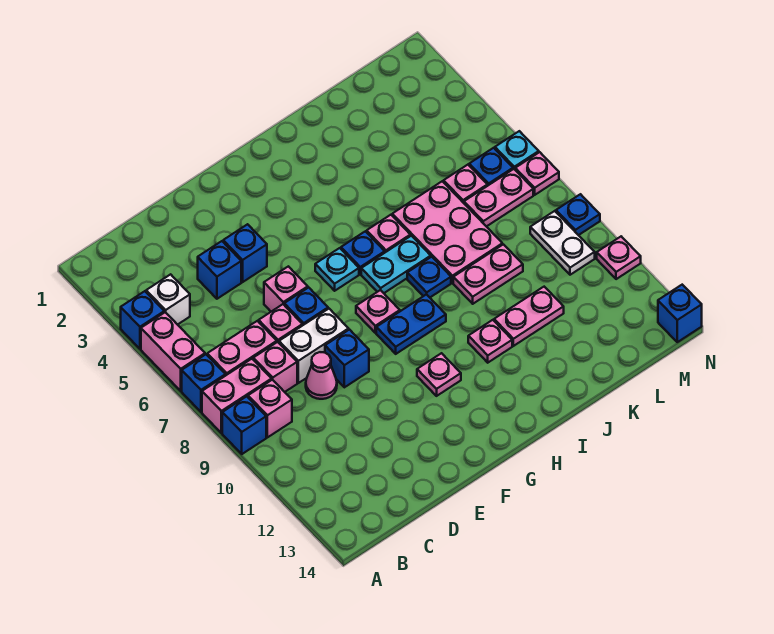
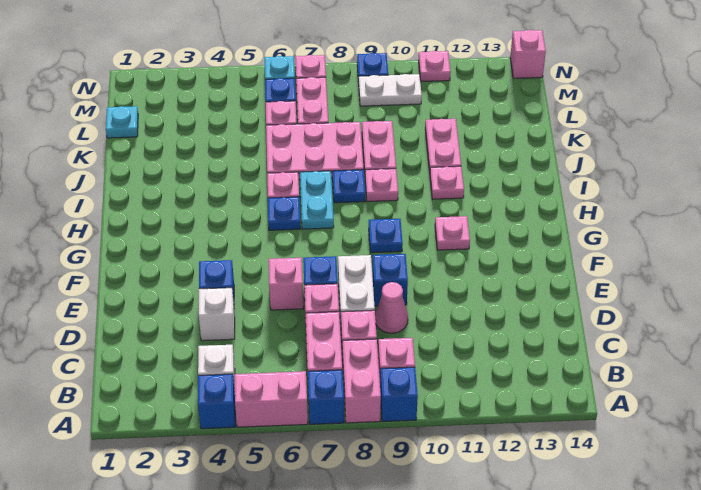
blue 1x1 brick [198,241,241,299] -> white 1x1 brick [199,288,235,341]
cyan 1x1 plate [315,248,359,291] -> cyan 1x1 plate moved to [106,106,138,138]
pink 1x1 plate [356,290,400,333] -> pink 1x1 plate moved to [365,169,398,202]
blue 1x2 plate [376,294,446,354] -> blue 1x1 plate [369,219,403,253]
blue 1x1 brick [658,285,702,342] -> pink 1x1 brick [510,30,546,78]

